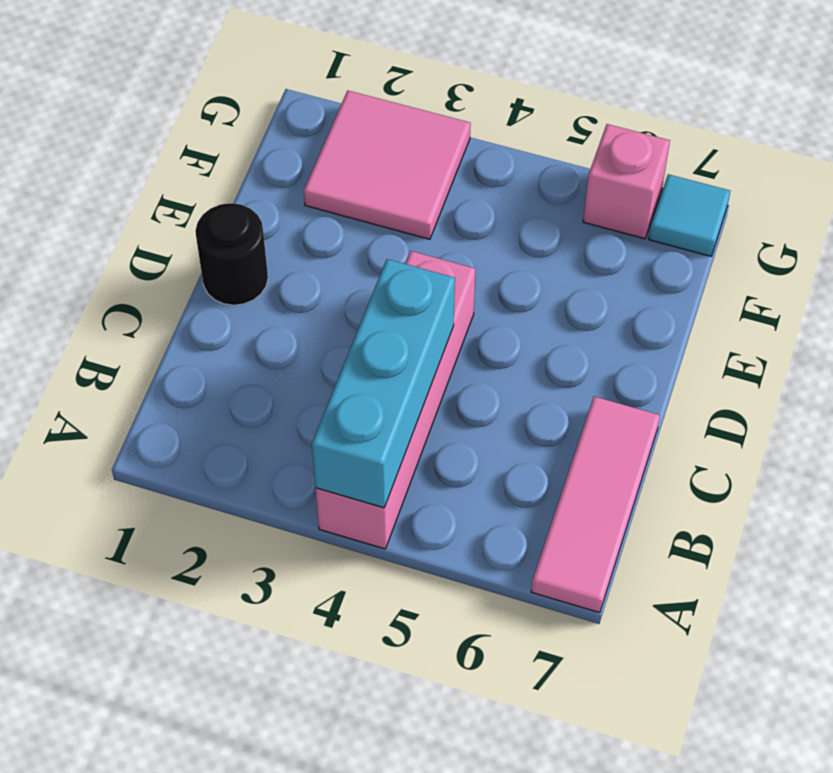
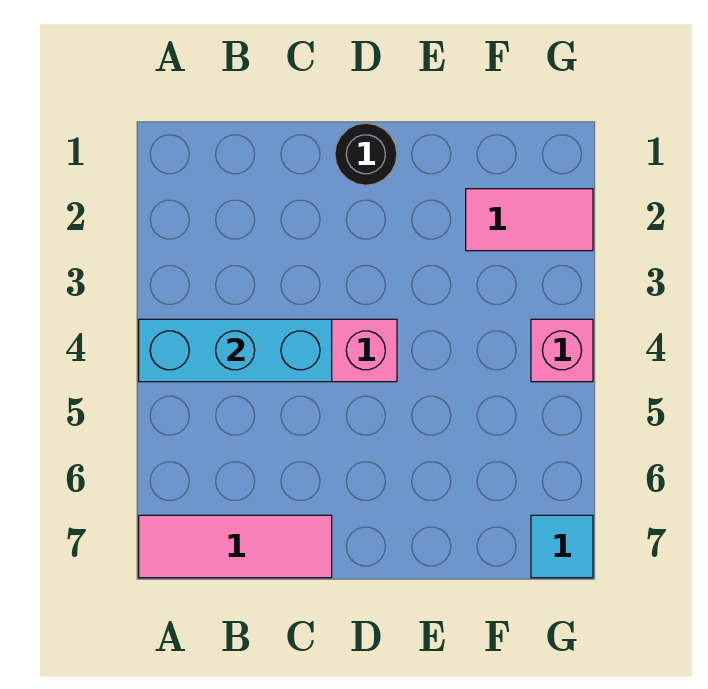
pink 2x2 tile [304,90,471,239] -> pink 1x2 tile [466,189,593,251]
pink 1x1 brick [583,124,670,239] -> pink 1x1 brick moved to [531,319,593,382]

